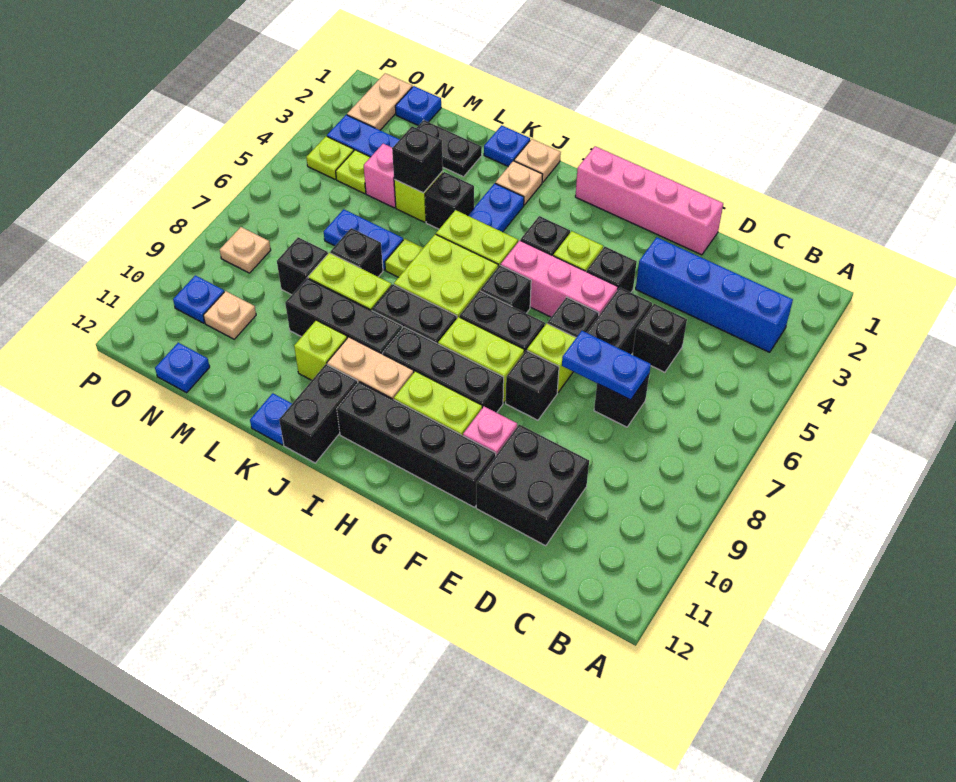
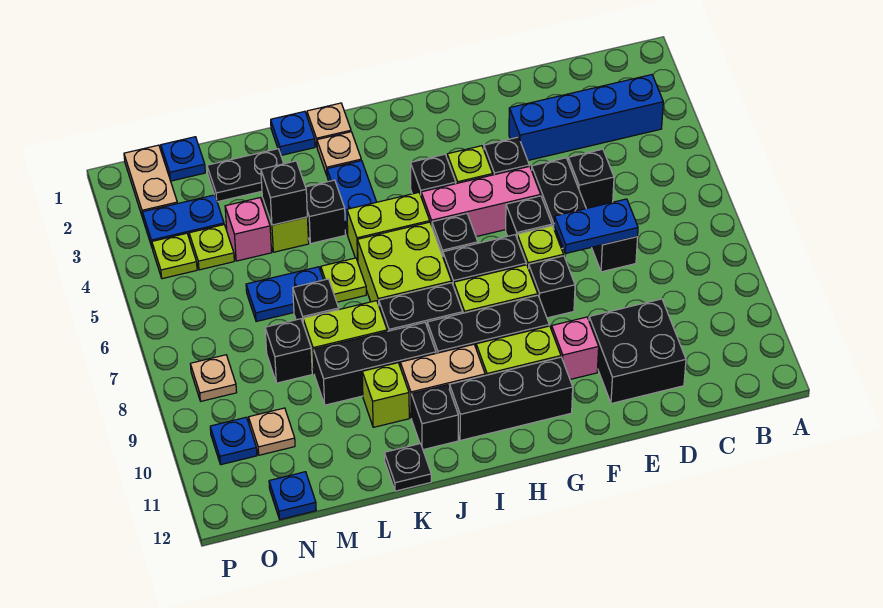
pink 1x4 brick [575,146,723,255] -> none
black 1x4 brick [337,382,496,507] -> black 1x3 brick [450,357,573,441]
black 1x2 brick [279,364,358,463] -> black 1x1 brick [411,385,458,450]
blue 1x1 plate [250,393,292,445] -> black 1x1 plate [384,444,431,491]

